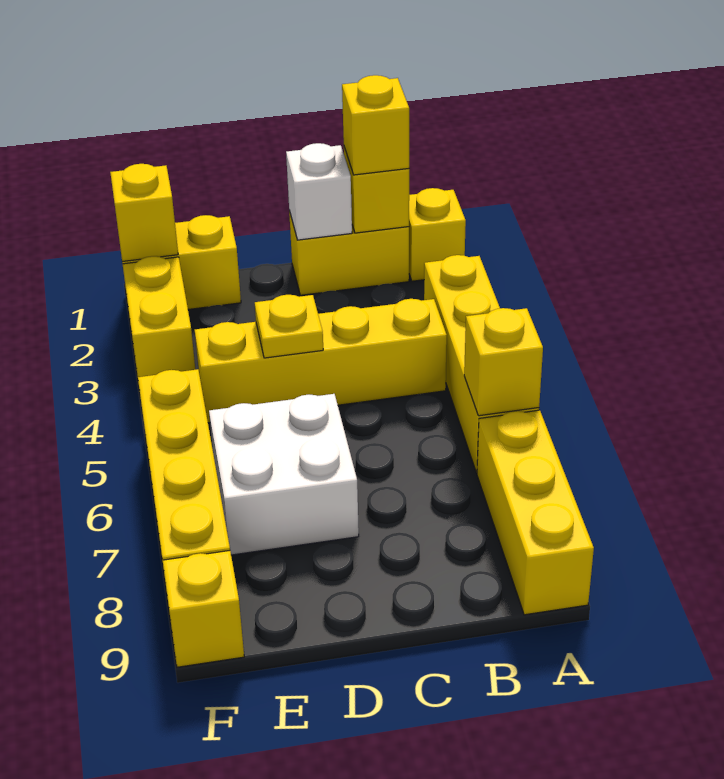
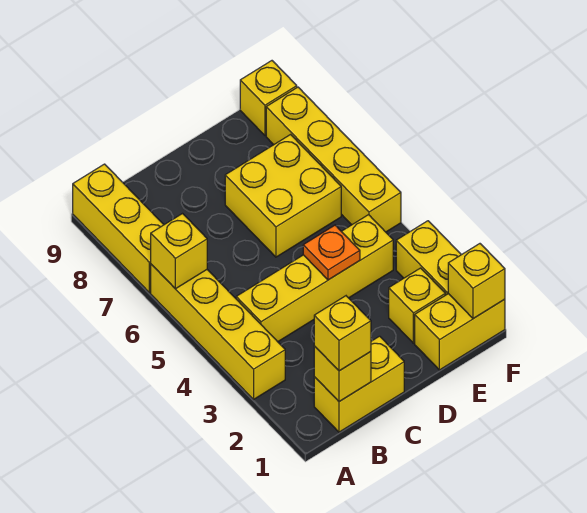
yellow 1x1 brick [409,188,466,281] -> yellow 1x1 brick moved to [389,268,445,343]
white 1x1 brick [286,143,352,240] -> none
yellow 1x1 plate [255,295,323,358] -> orange 1x1 plate [303,225,360,280]
white 2x2 brick [209,394,359,555] -> yellow 2x2 brick [225,135,341,257]

